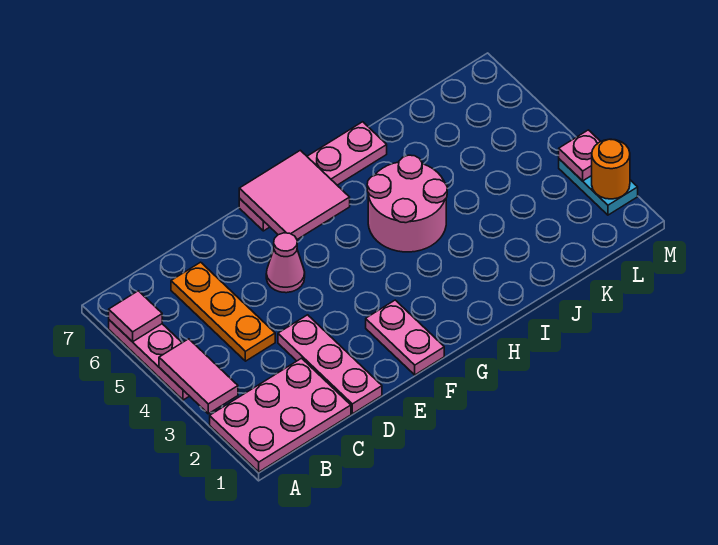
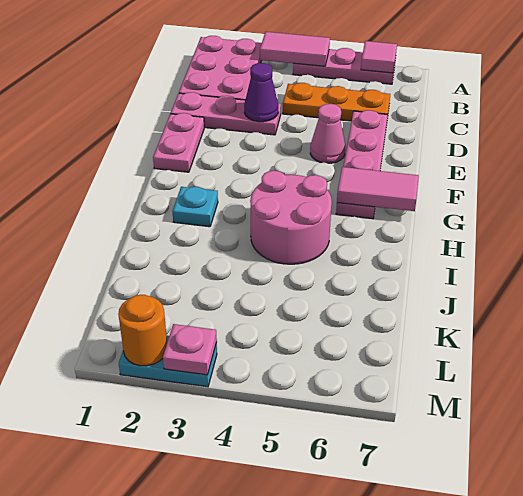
none -> purple 1x1 cone [244,63,278,122]
pink 1x2 plate [366,300,444,375] -> pink 1x2 plate turned to [153,113,204,172]
pink 2x2 tile [239,150,350,239] -> pink 1x2 tile [337,167,419,211]
pink 1x4 plate [239,122,387,231] -> pink 1x4 plate moved to [336,110,388,219]
none -> cyan 1x1 plate [172,187,218,227]

